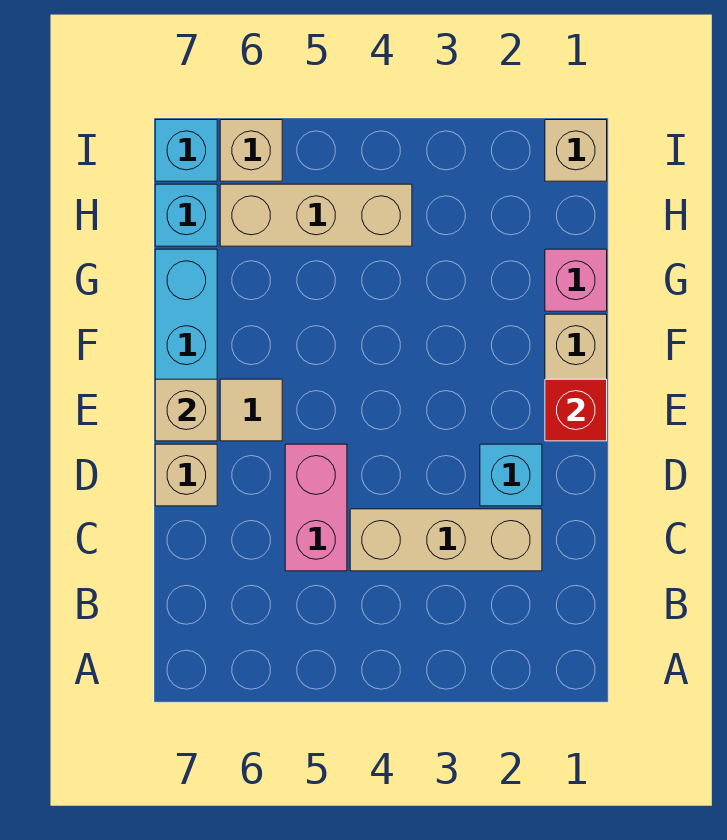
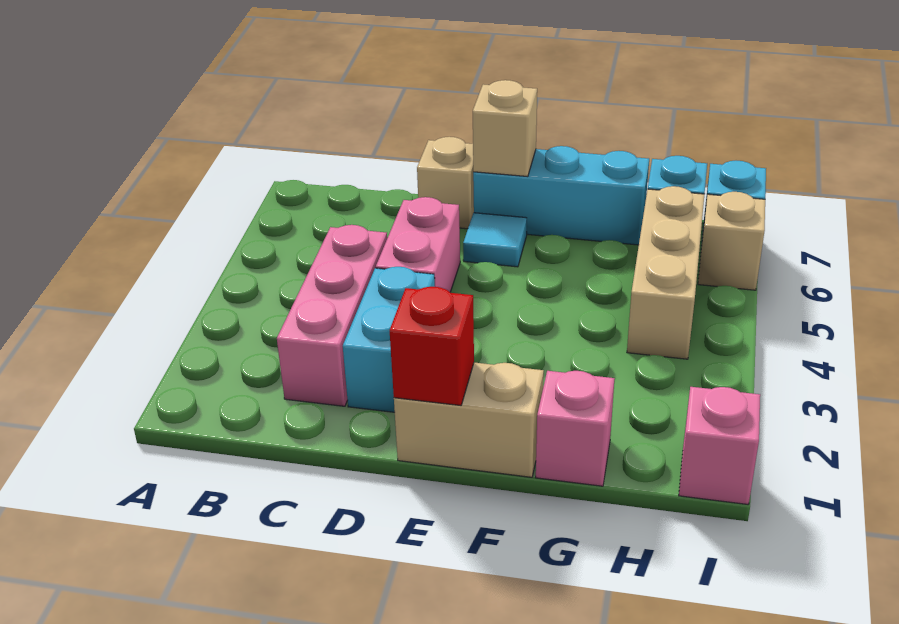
tan 1x3 brick [350,509,542,571] -> pink 1x3 brick [277,225,387,406]
pink 1x2 brick [285,444,347,571] -> pink 1x2 brick turned to [376,197,460,292]
cyan 1x1 brick [480,444,542,506] -> cyan 1x2 brick [343,267,435,412]
tan 1x1 tile [220,379,282,441] -> cyan 1x1 tile [463,213,527,267]
tan 1x1 brick [545,120,607,181] -> pink 1x1 brick [679,387,760,504]

